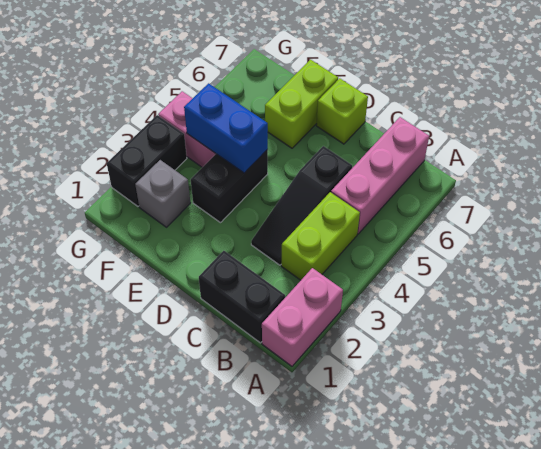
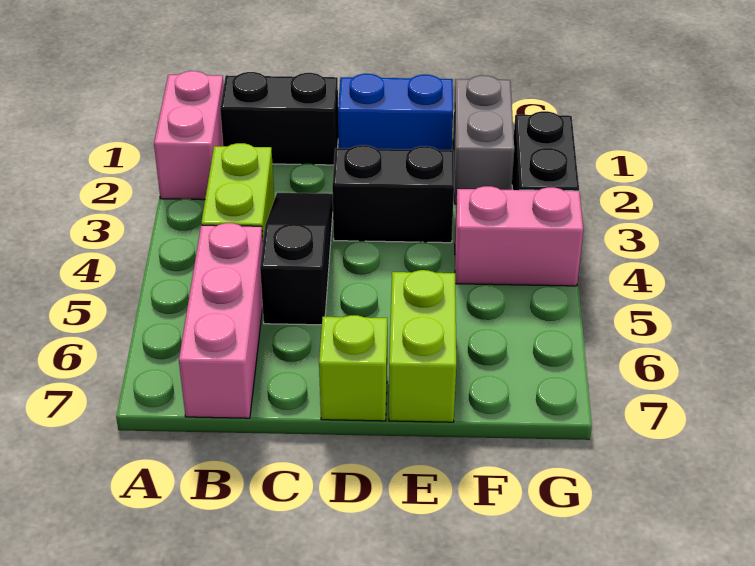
black 1x2 brick [191,150,268,223] -> black 1x2 brick turned to [332,145,454,243]
blue 1x2 brick [184,83,268,173] -> blue 1x2 brick moved to [338,74,453,150]
grey 1x1 brick [135,160,190,227] -> grey 1x2 brick [453,75,514,204]

